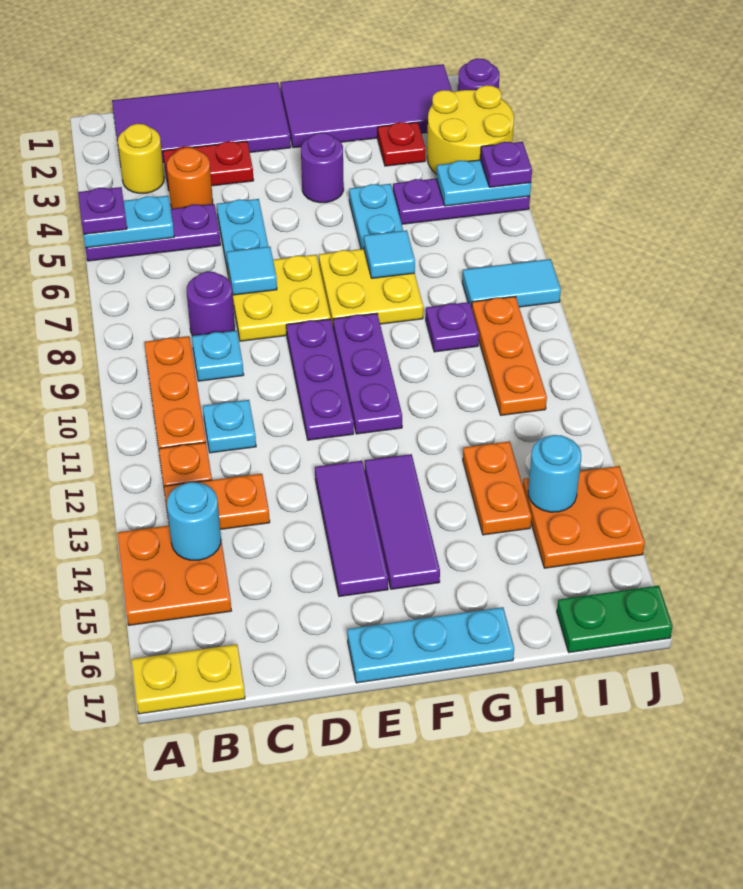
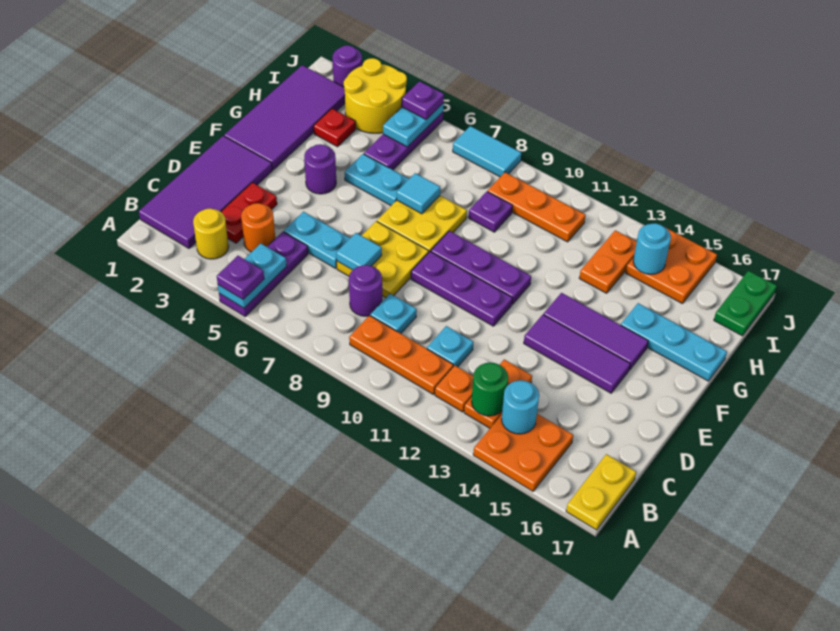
none -> green 1x1 round brick [471,363,508,416]
cyan 1x3 plate [347,607,514,683] -> cyan 1x3 plate turned to [621,303,727,381]
orange 1x2 plate [463,441,532,535] -> orange 1x2 plate turned to [579,230,637,293]
cyan 1x2 tile [462,259,561,307] -> cyan 1x2 tile turned to [453,126,521,177]

